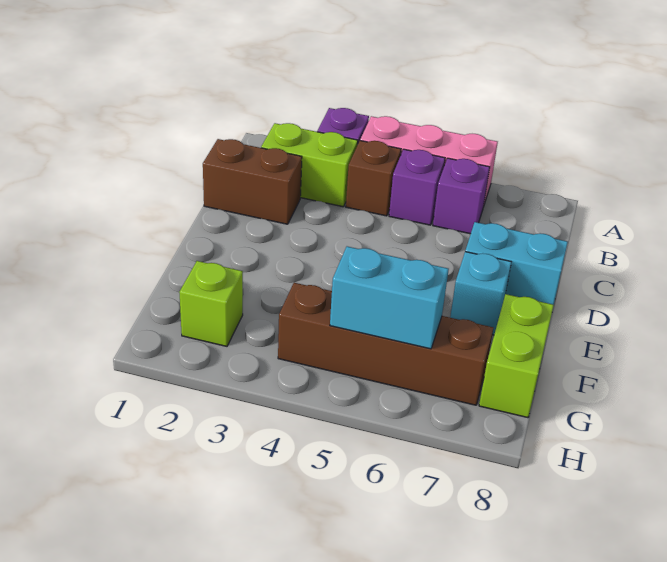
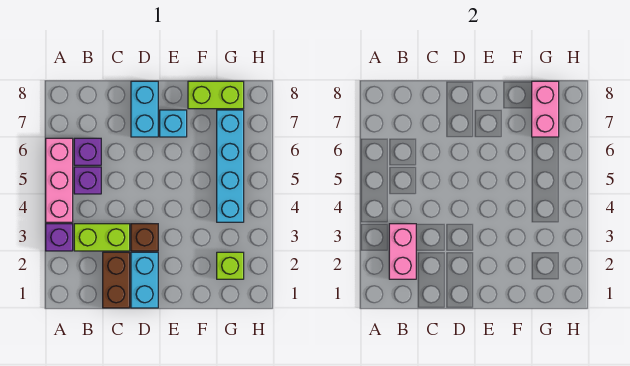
lime 1x2 brick [261,123,358,207] -> lime 1x2 brick turned to [74,224,130,251]
none -> pink 1x2 brick [389,224,416,279]
brown 1x1 brick [346,141,401,216] -> brown 1x1 brick moved to [131,224,158,251]
brown 1x4 brick [278,283,493,405] -> cyan 1x4 brick [217,110,244,222]
cyan 1x2 brick [330,246,449,349] -> cyan 1x2 brick moved to [131,252,158,308]
none -> pink 1x2 brick [532,81,559,137]

